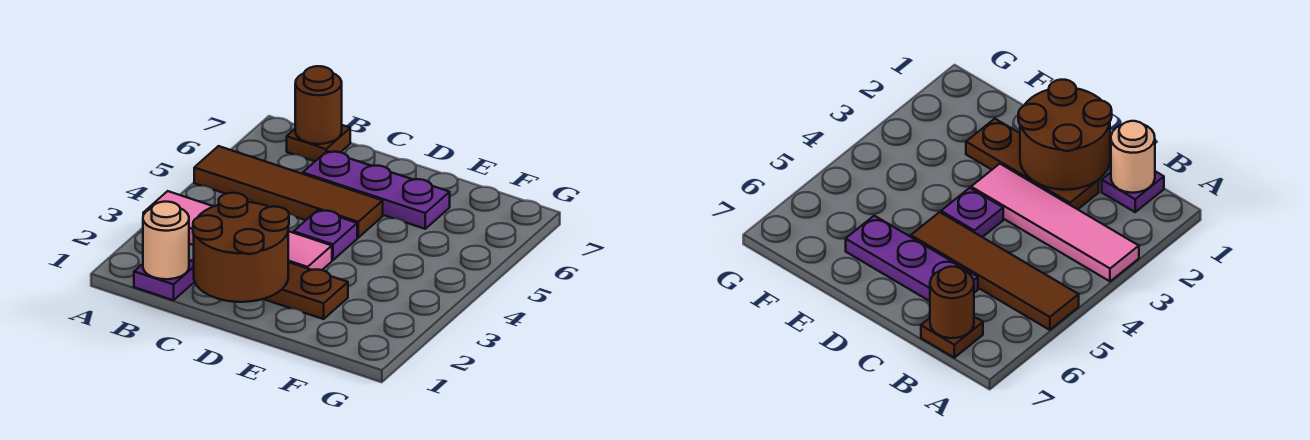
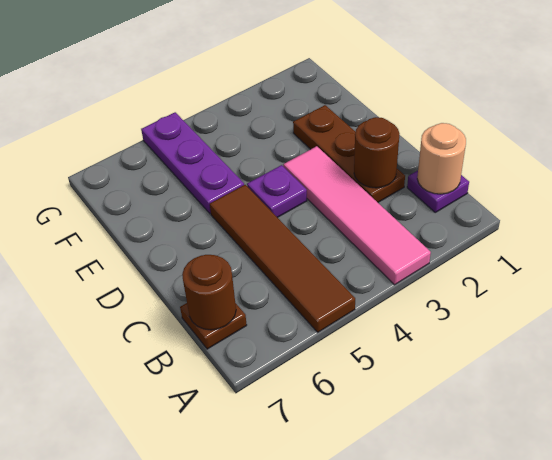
brown 2x2 round brick [193,193,289,302] -> brown 1x1 round brick [354,117,400,188]
purple 1x3 plate [303,151,450,229] -> purple 1x3 plate moved to [141,112,244,214]

